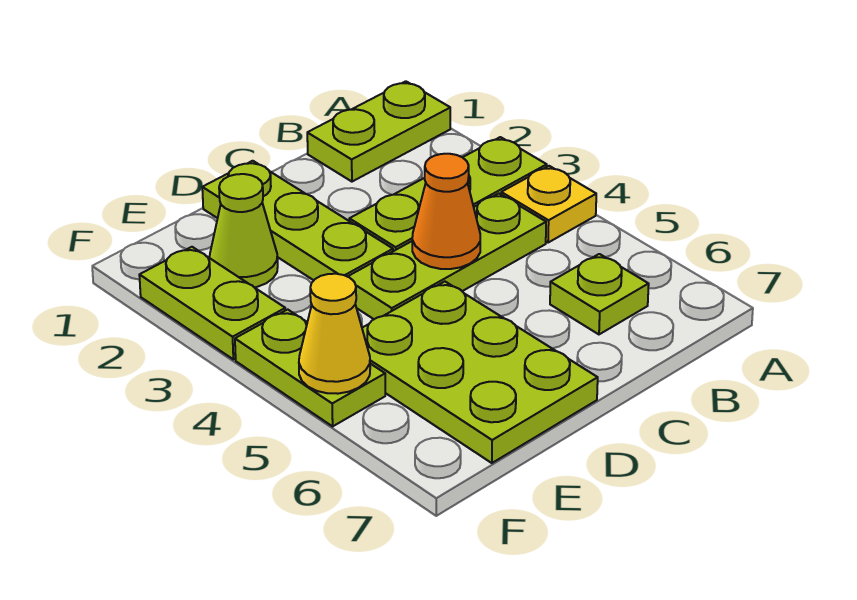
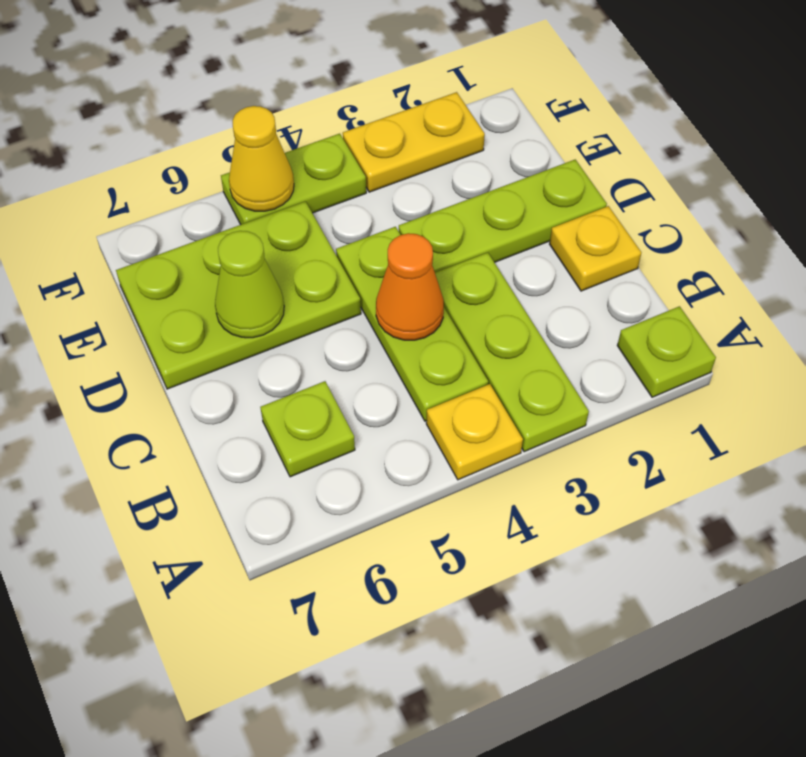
lime 1x2 plate [307,81,450,182] -> lime 1x1 plate [617,306,716,397]
none -> yellow 1x1 plate [550,206,641,291]
lime 1x1 cone [210,174,278,287] -> lime 1x1 cone moved to [215,231,284,338]
lime 1x2 plate [139,247,285,359] -> yellow 1x2 plate [343,92,485,192]

